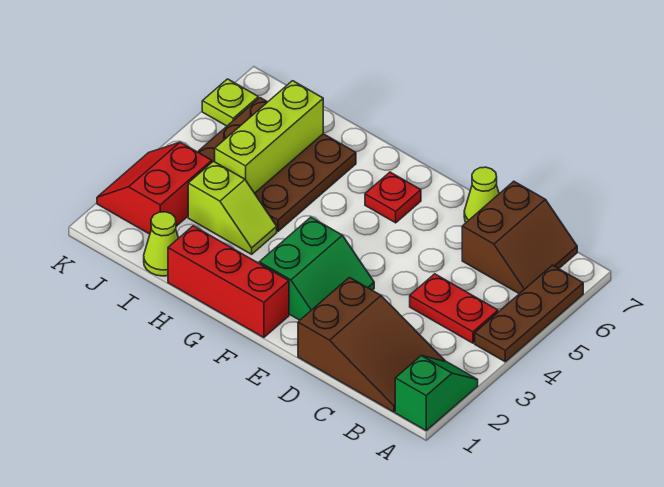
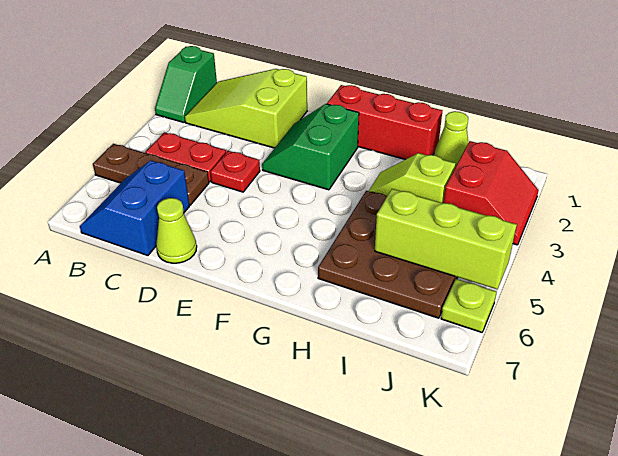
brown 1x3 plate [475,265,583,362] -> brown 1x3 plate turned to [93,144,209,205]
brown 2x3 slope [298,278,445,412] -> lime 2x3 slope [185,69,307,148]
brown 2x2 slope [462,181,577,294] -> blue 2x2 slope [80,161,189,256]
red 1x1 plate [365,172,421,223] -> red 1x1 plate moved to [210,151,260,192]
lime 1x3 brick [215,81,323,193] -> lime 1x3 brick turned to [375,189,517,289]

